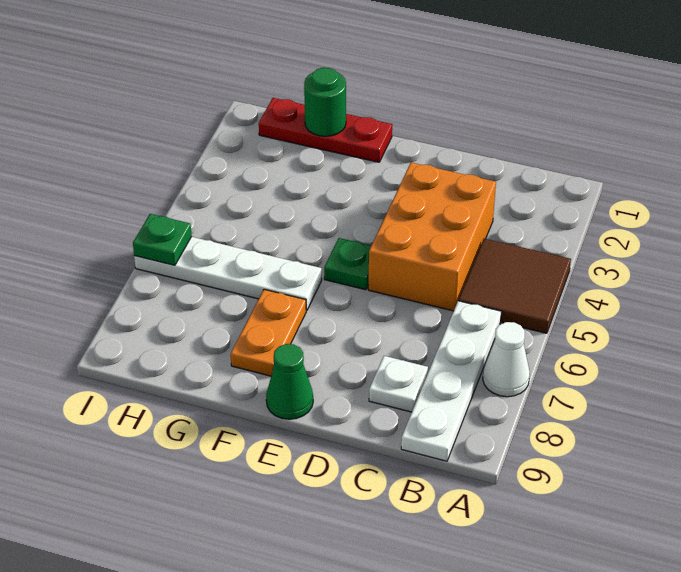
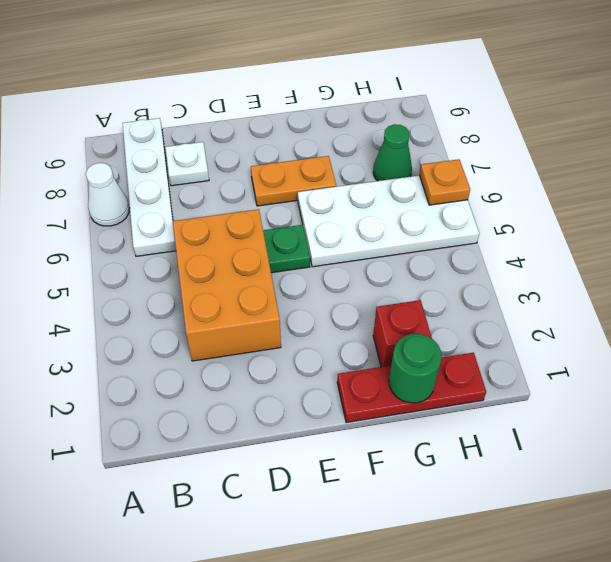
brown 2x2 tile [459,239,571,333] -> none
green 1x1 cone [266,344,313,419] -> green 1x1 cone moved to [373,124,412,181]
white 1x4 plate [134,237,322,311] -> white 2x4 plate [298,175,479,267]
orange 1x2 plate [231,289,306,376] -> orange 1x2 plate turned to [251,156,336,206]
none -> red 1x1 brick [373,300,432,367]
green 1x1 plate [133,214,192,265] -> orange 1x1 plate [420,159,470,205]

